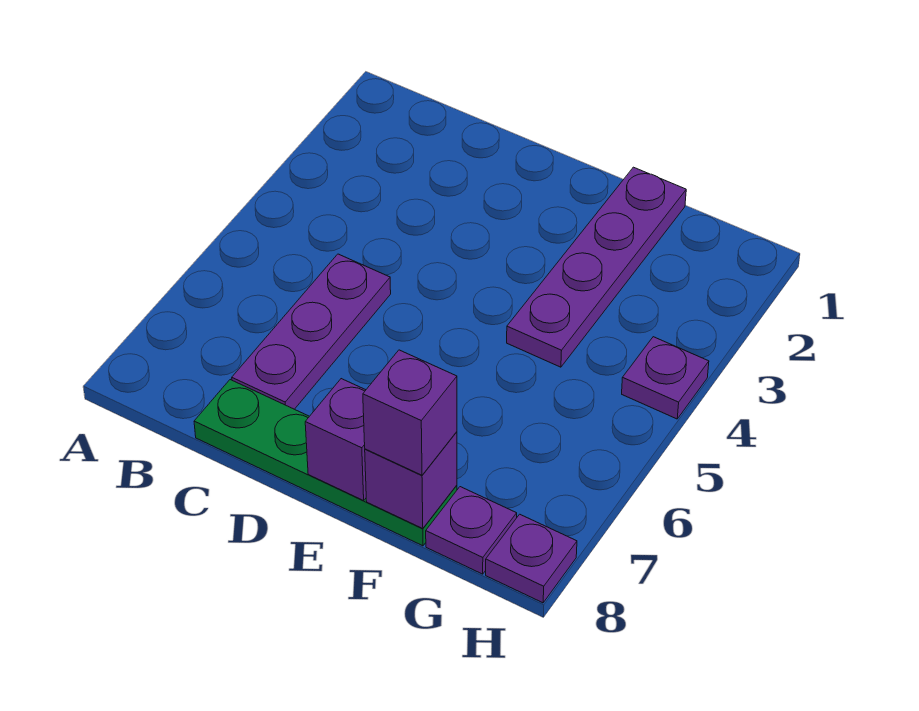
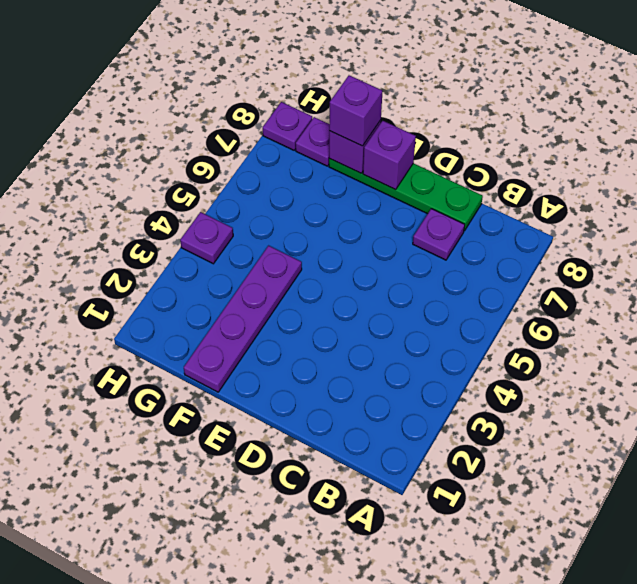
purple 1x3 plate [232,254,391,409] -> purple 1x1 plate [413,209,465,260]

